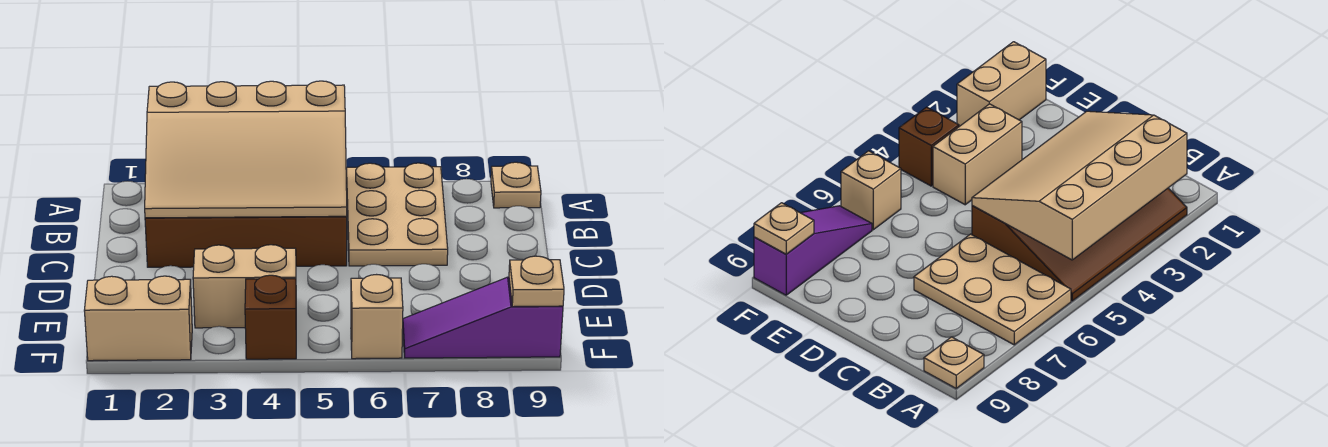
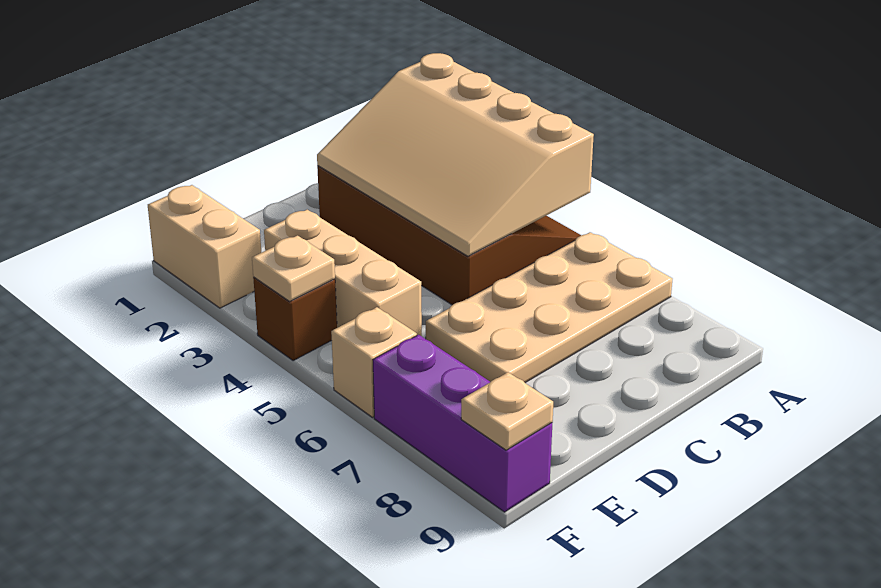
tan 2x3 plate [346,163,448,266] -> tan 2x4 plate [426,232,672,383]
tan 1x1 plate [491,162,541,208] -> tan 1x1 plate moved to [252,236,335,301]
tan 1x2 brick [193,245,296,328] -> tan 1x3 brick [264,210,422,336]
purple 1x3 slope [403,277,563,358] -> purple 1x3 brick [373,335,552,512]

